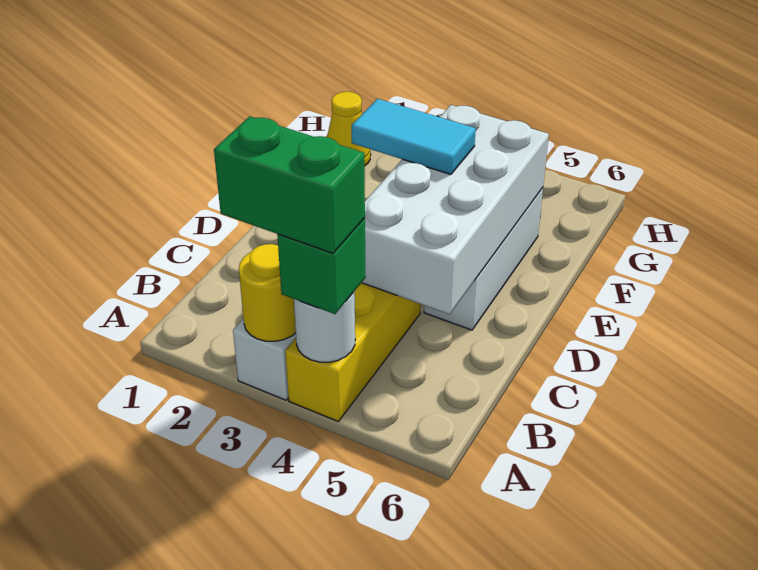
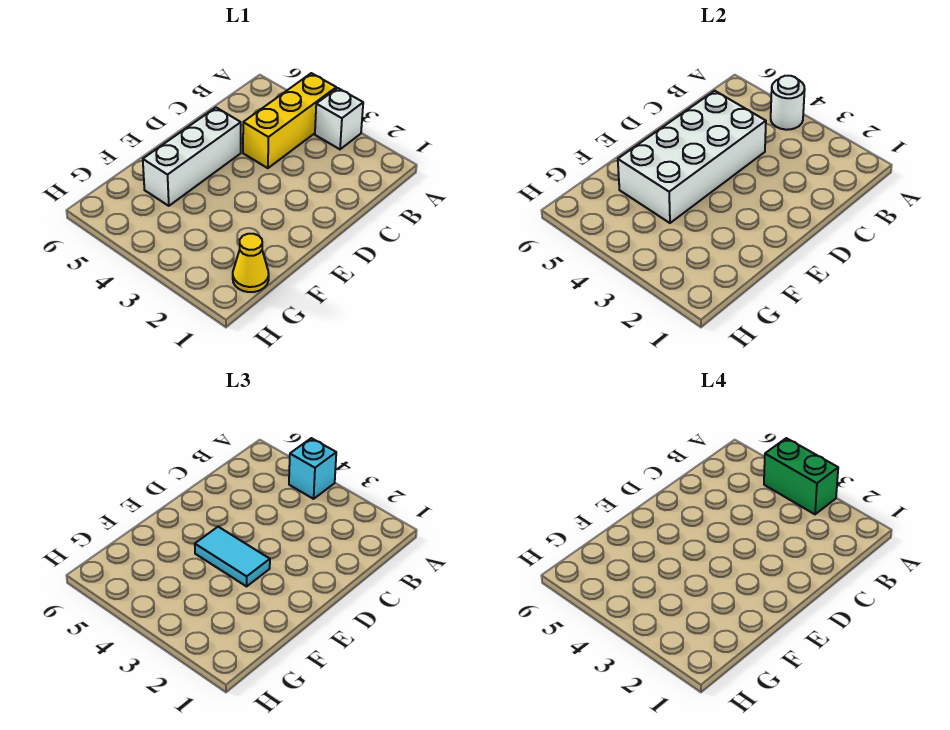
yellow 1x1 round brick [239,244,296,341] -> none
green 1x1 brick [277,218,366,314] -> cyan 1x1 brick [289,438,336,499]

